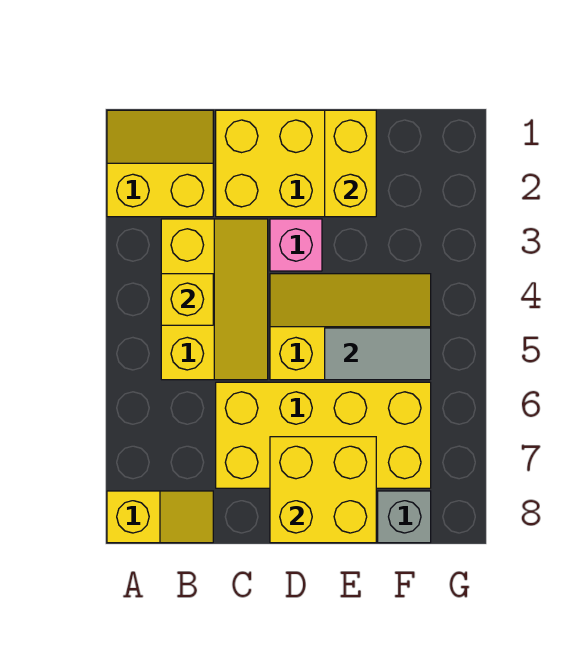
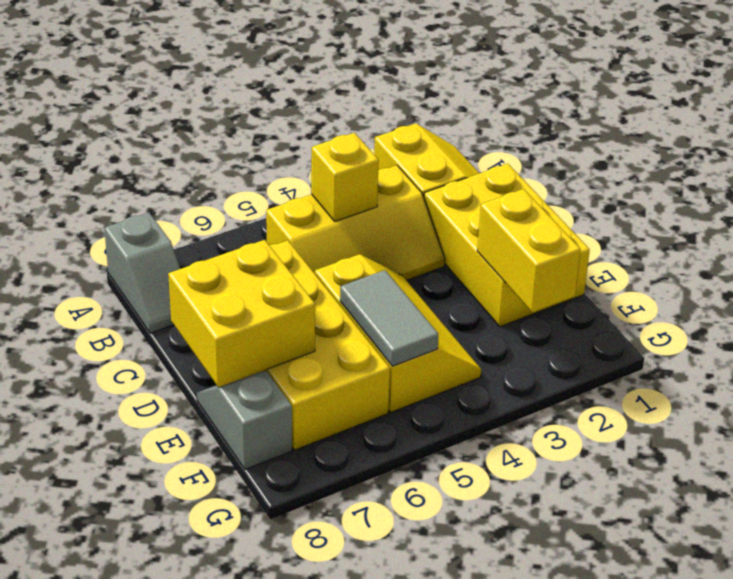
yellow 1x2 slope [107,491,213,543] -> grey 1x2 slope [104,213,180,333]
pink 1x1 brick [270,219,322,271] -> none
yellow 1x2 brick [325,110,376,217] -> yellow 1x2 brick turned to [477,189,581,313]

